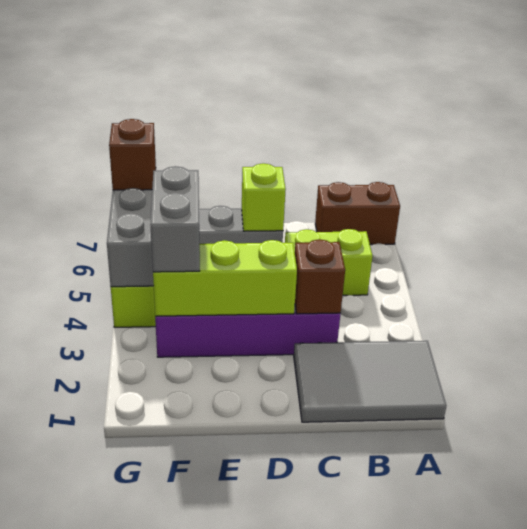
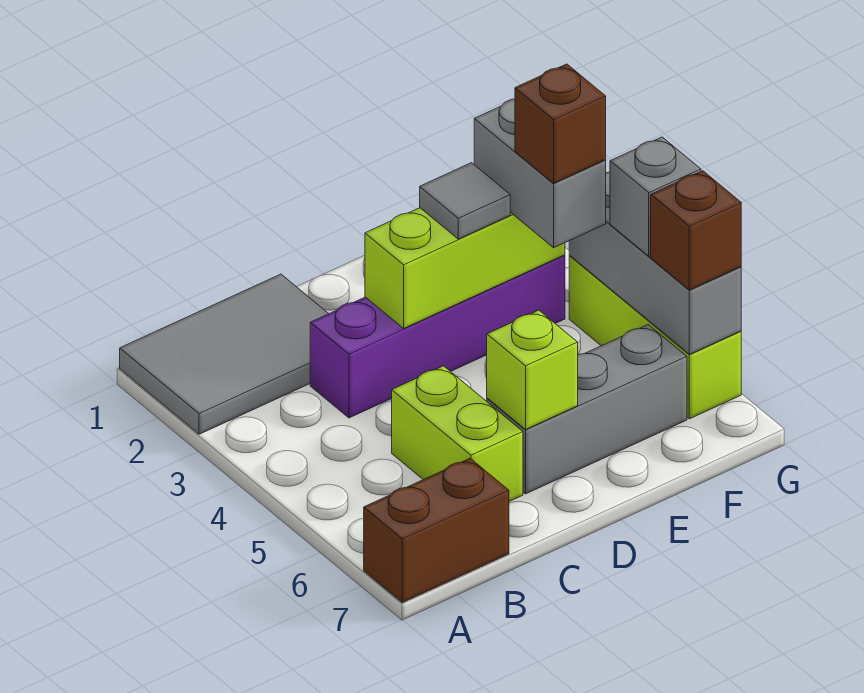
lime 1x2 brick [285,229,373,295] -> lime 1x2 brick turned to [392,366,523,501]
brown 1x1 brick [295,239,345,314] -> brown 1x1 brick moved to [515,64,606,183]
none -> grey 1x1 tile [420,163,510,239]
none -> grey 1x1 brick [610,137,701,256]

